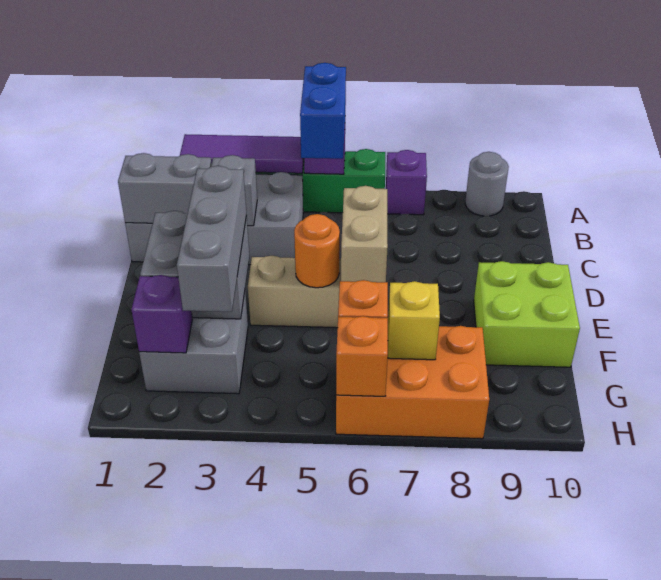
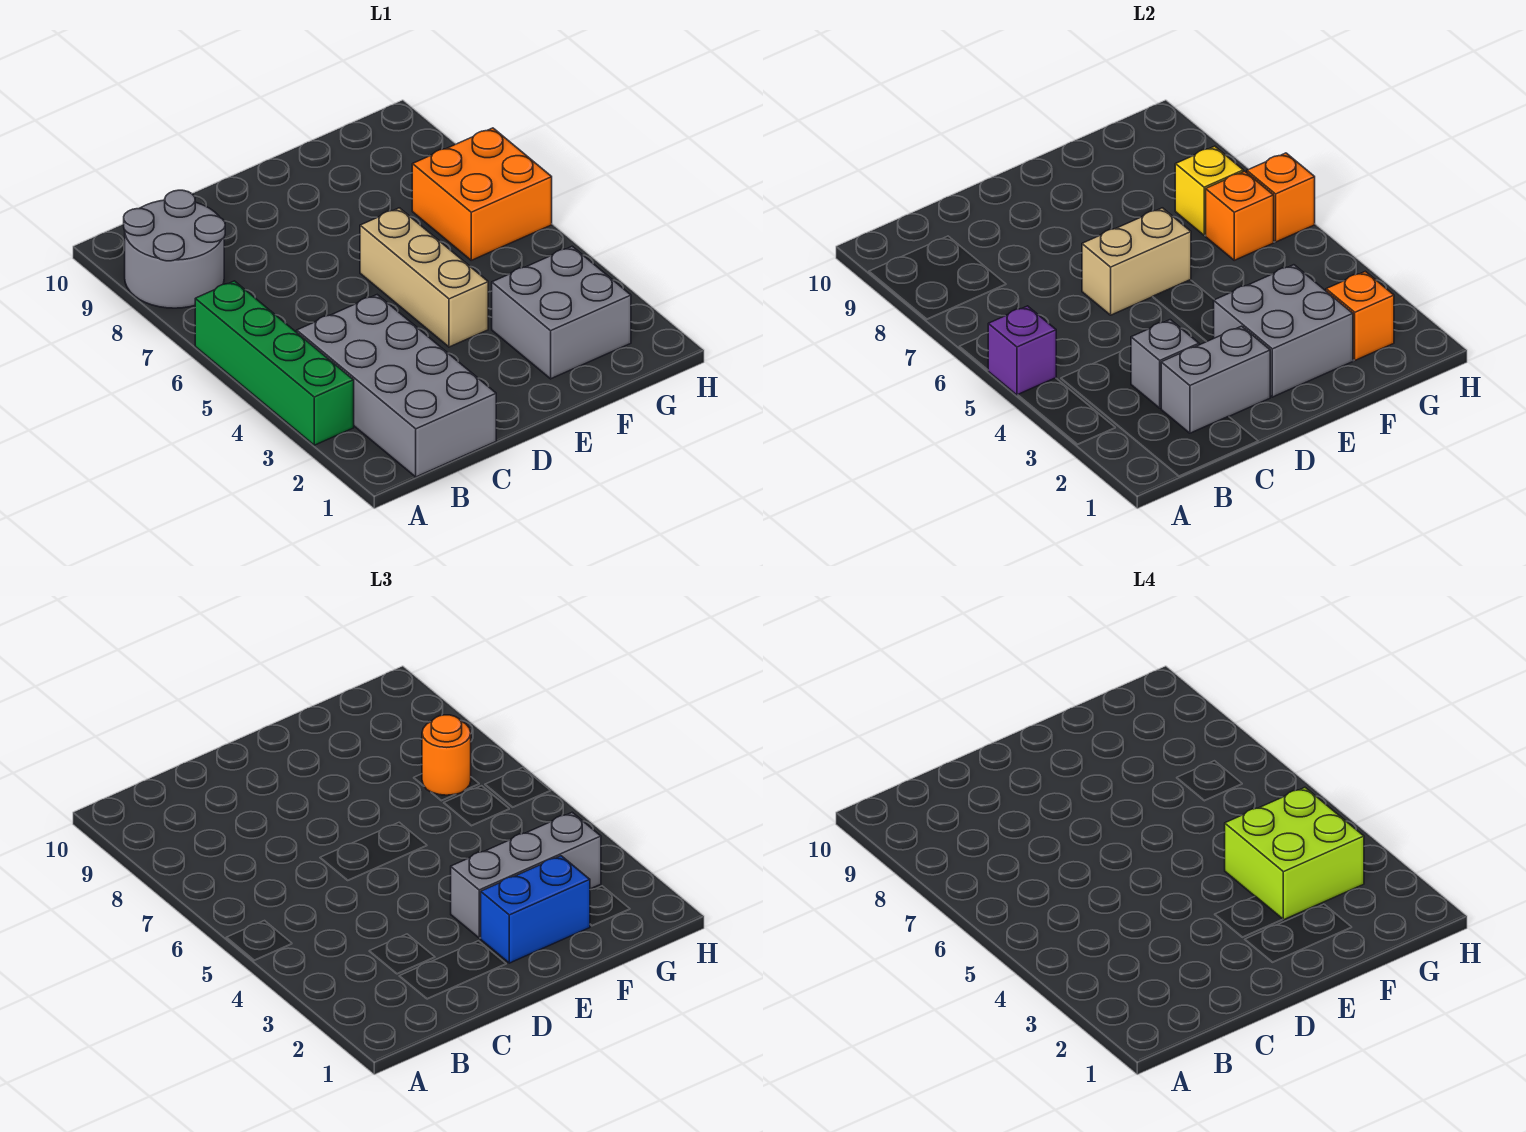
purple 1x3 tile [180,134,304,173] -> none
blue 1x2 brick [300,63,346,159] -> blue 1x2 brick moved to [481,856,590,963]
purple 1x1 brick [386,150,427,215] -> none
grey 1x1 round brick [465,152,509,216] -> grey 2x2 round brick [124,190,225,308]
grey 1x2 brick [118,153,212,223] -> grey 1x2 brick turned to [1161,326,1270,433]
orange 1x1 round brick [294,214,340,288] -> orange 1x1 round brick moved to [422,715,471,795]
lime 2x2 brick [474,261,580,367] -> lime 2x2 brick moved to [1225,788,1364,920]
purple 1x1 brick [132,275,192,353] -> orange 1x1 brick [1326,271,1394,360]
orange 2x3 brick [336,326,489,439] -> orange 2x2 brick [412,128,552,260]

